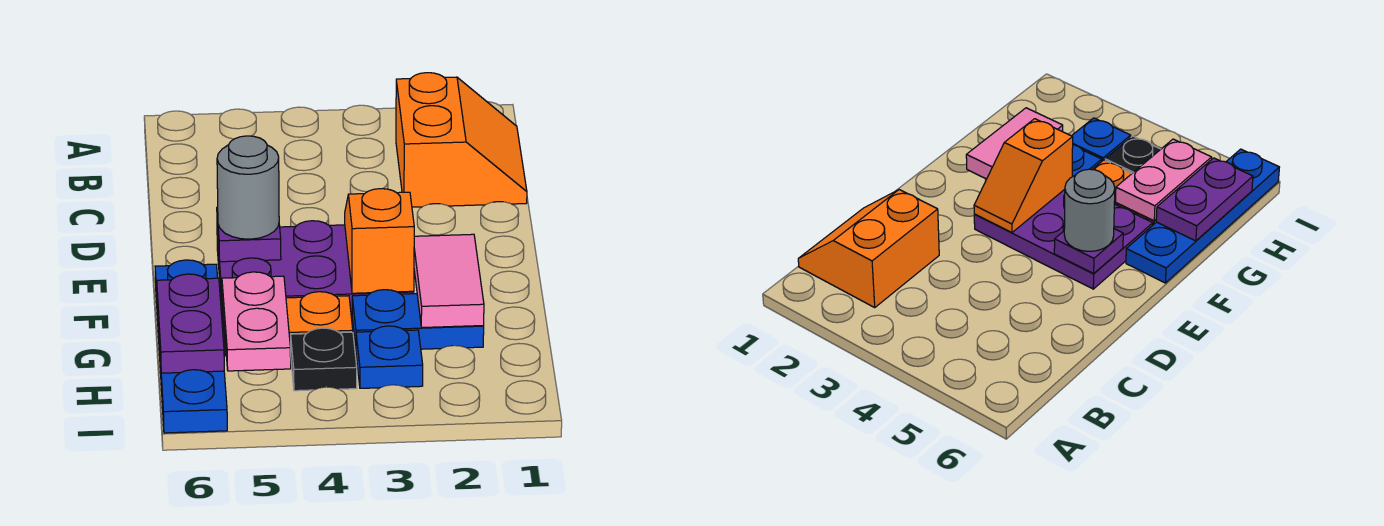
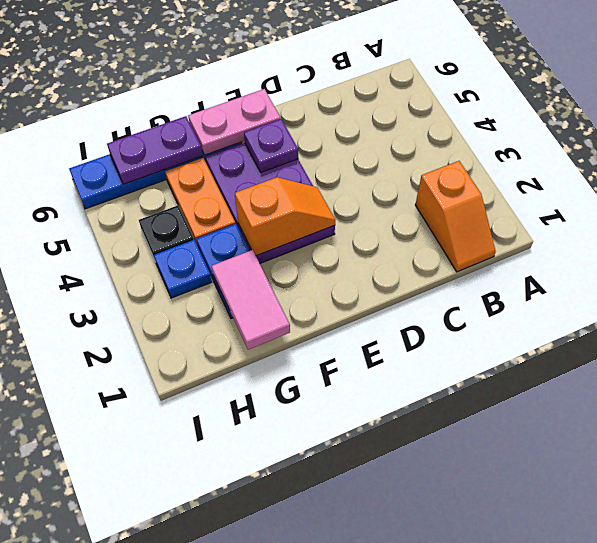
orange 2x2 slope [396,73,527,207] -> orange 1x2 slope [415,161,496,272]
grey 1x1 round brick [217,136,279,239] -> none
pink 1x2 tile [414,234,484,328] -> pink 1x2 tile turned to [212,250,290,350]
pink 1x2 plate [222,272,291,371] -> pink 1x2 plate moved to [188,89,281,155]

